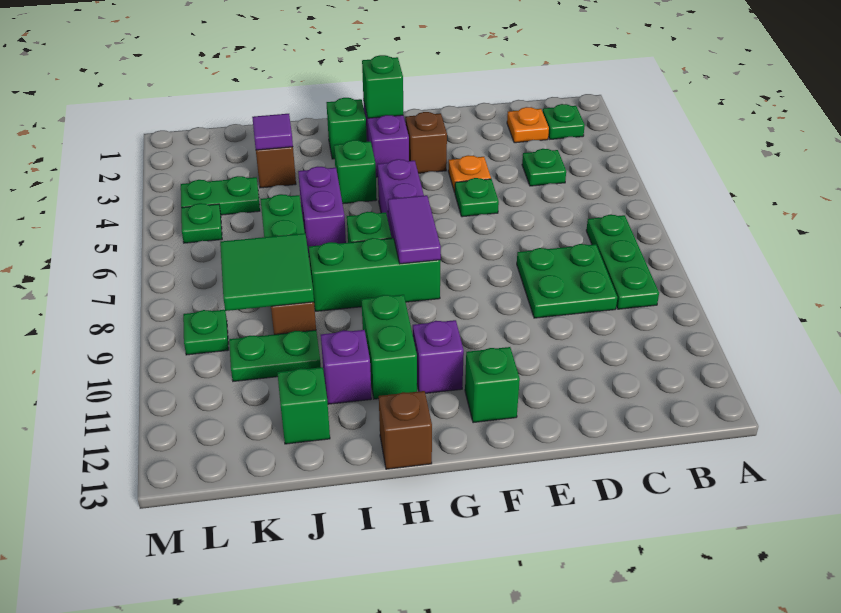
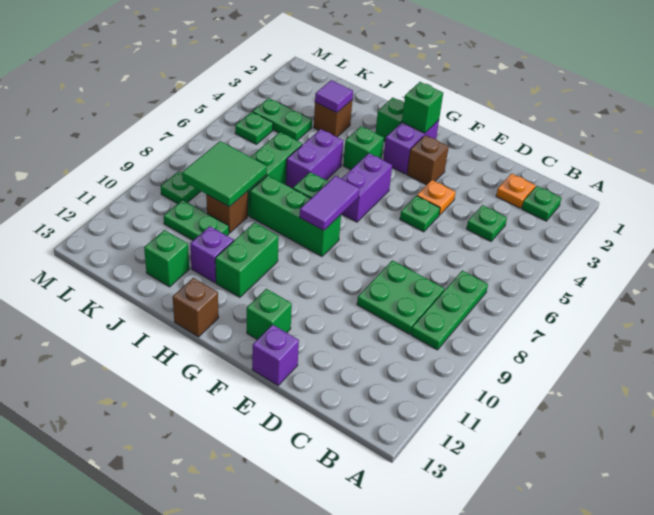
purple 1x1 brick [413,320,464,393] -> purple 1x1 brick moved to [252,325,299,386]

